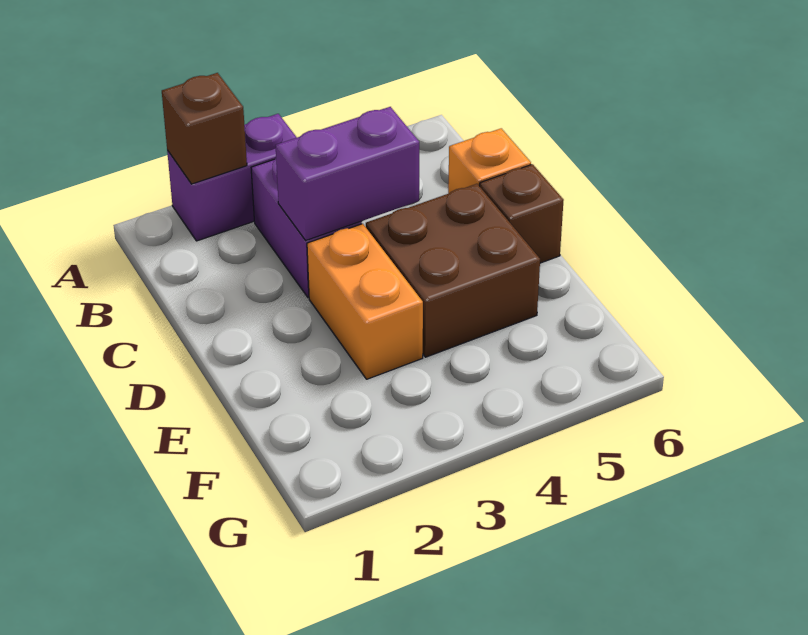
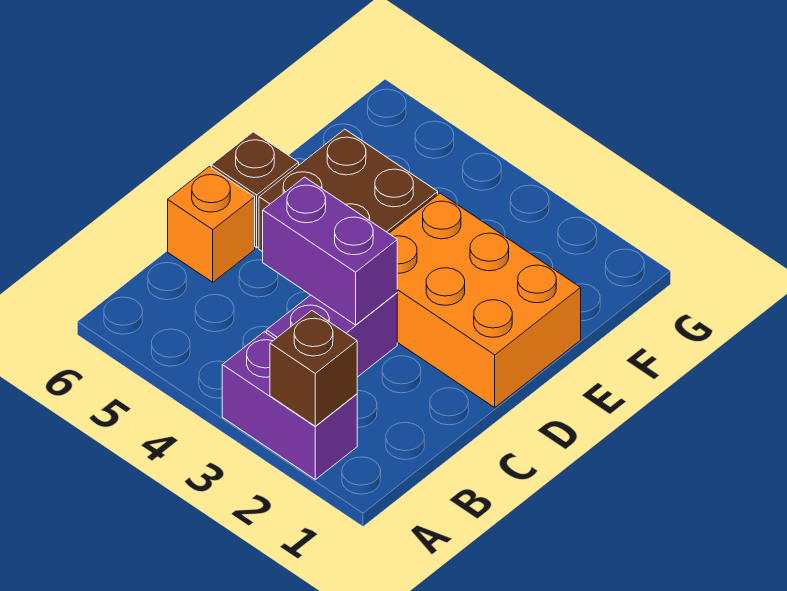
orange 1x2 brick [307,224,423,379] -> orange 2x3 brick [389,193,581,408]

